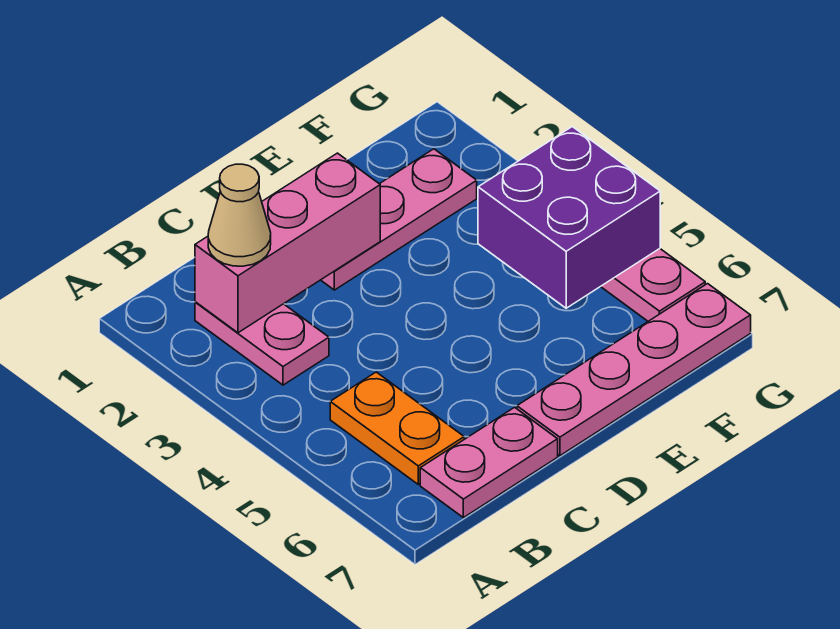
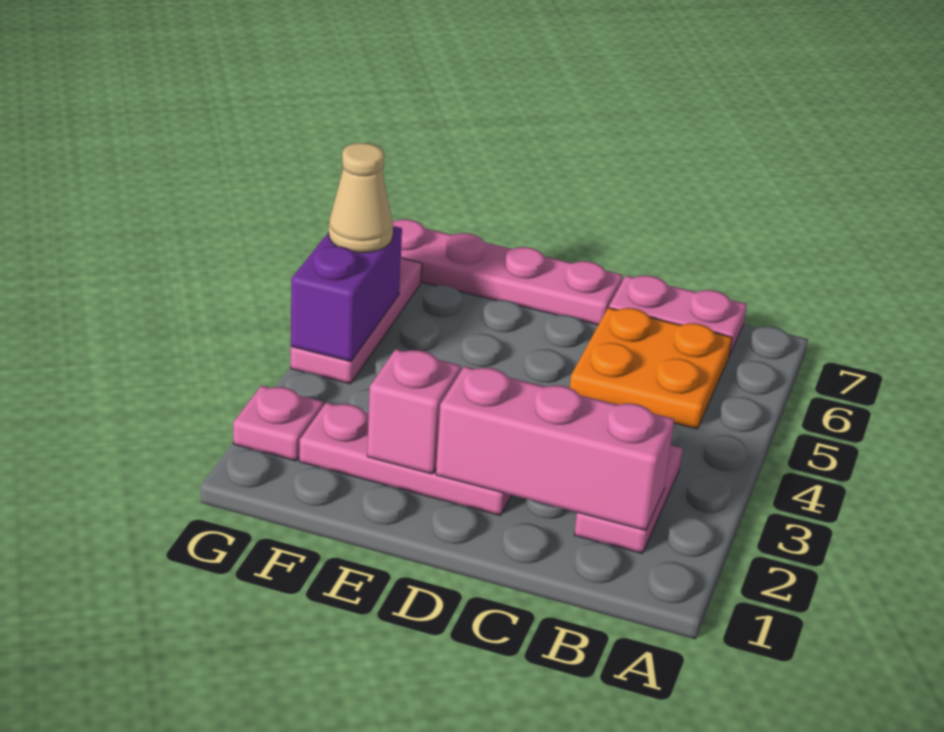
tan 1x1 cone [208,164,271,266] -> tan 1x1 cone moved to [329,143,393,253]
orange 1x2 plate [330,372,464,484] -> orange 2x2 plate [570,308,732,429]
none -> pink 1x1 brick [367,349,461,474]
purple 2x2 brick [478,127,660,308] -> purple 1x2 brick [291,226,402,362]
none -> pink 1x1 plate [233,386,323,461]

